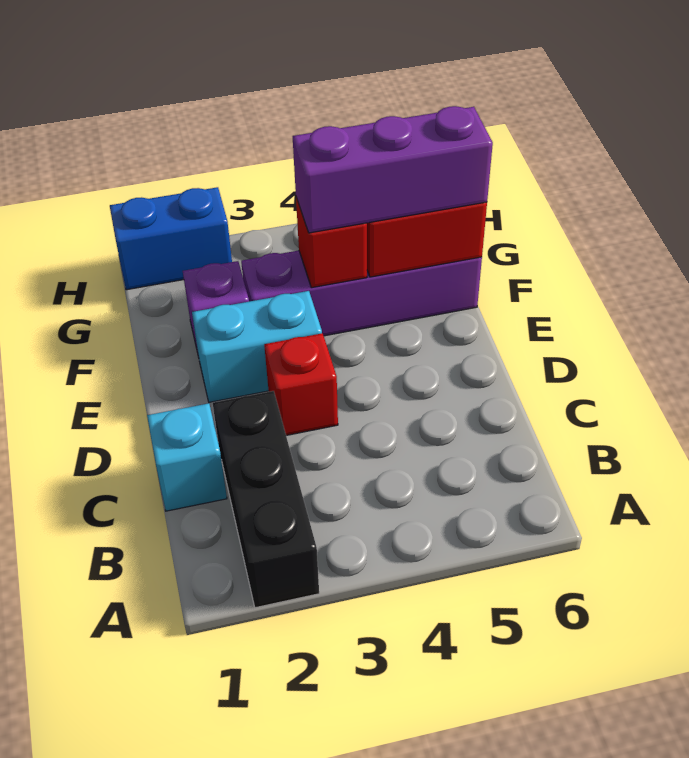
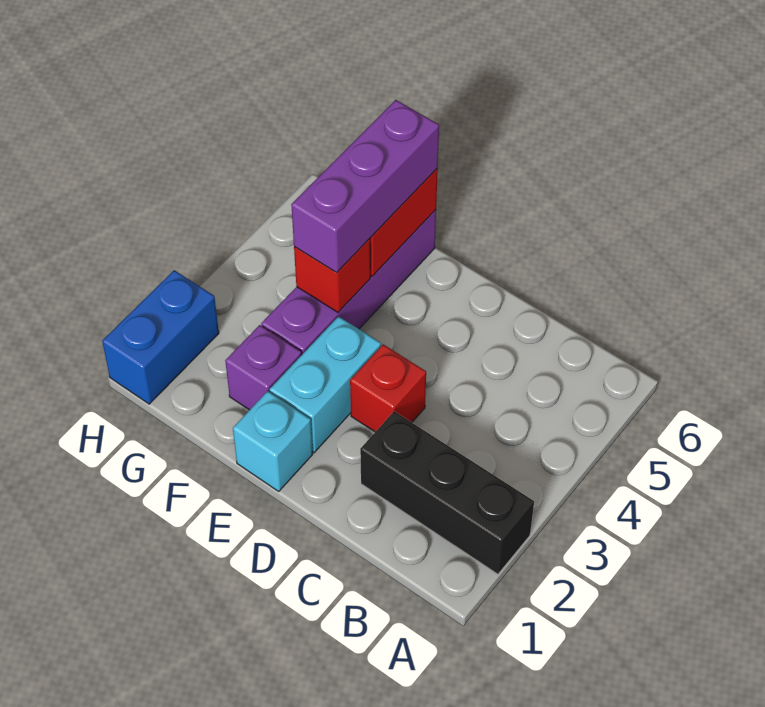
cyan 1x1 brick [147,403,227,511] -> cyan 1x1 brick moved to [233,391,313,491]

